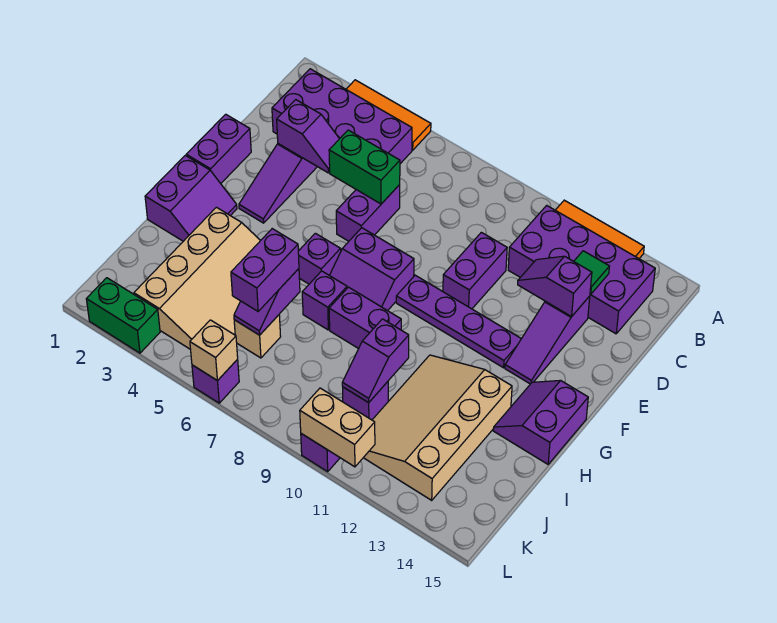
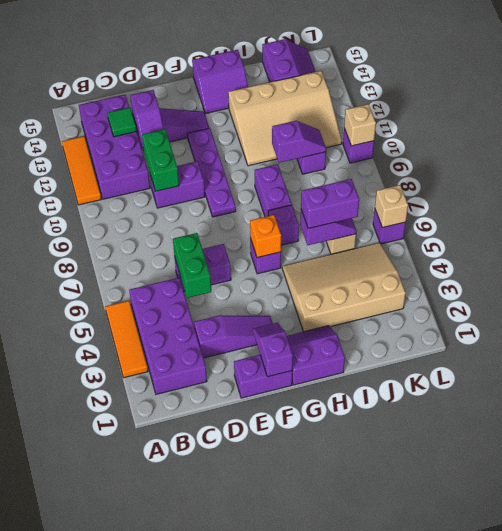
purple 1x2 slope [277,100,339,173] -> purple 1x2 slope moved to [253,323,293,377]
purple 2x2 slope [330,228,414,311] -> purple 2x2 slope moved to [262,39,316,82]
none -> orange 1x1 brick [250,215,281,258]
green 1x2 brick [86,278,160,353] -> green 1x2 brick moved to [142,129,179,191]
tan 1x2 brick [300,388,375,467] -> tan 1x1 brick [344,104,376,146]

